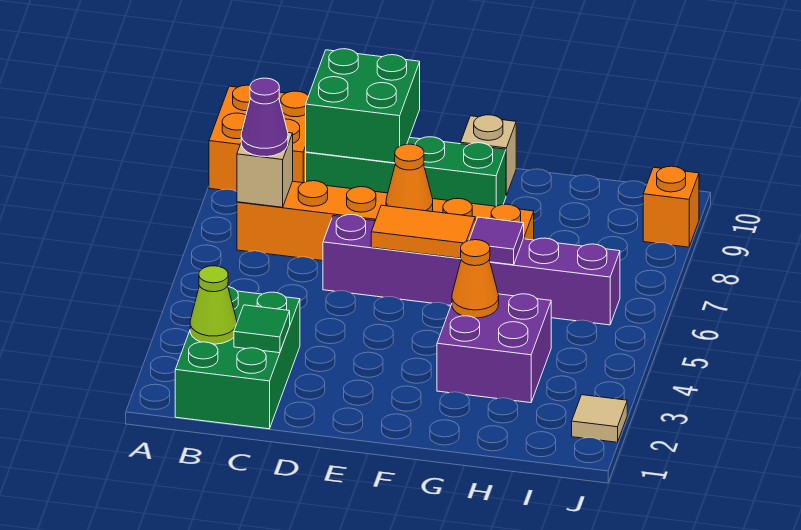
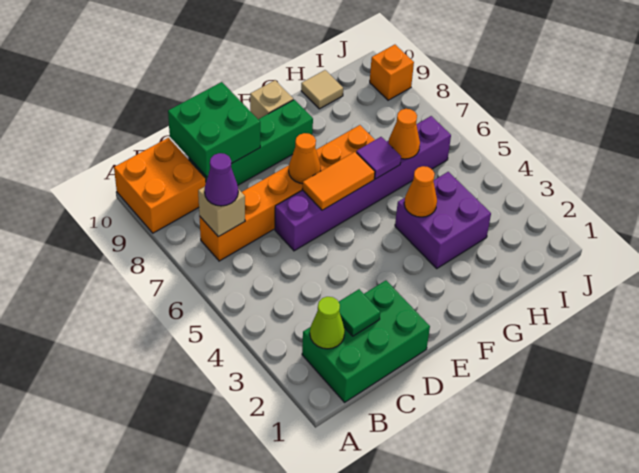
green 2x3 brick [175,287,300,429] -> green 2x3 brick turned to [302,280,430,402]
none -> orange 1x1 cone [388,109,420,159]
tan 1x1 tile [572,395,627,442] -> tan 1x1 tile moved to [301,70,343,109]

